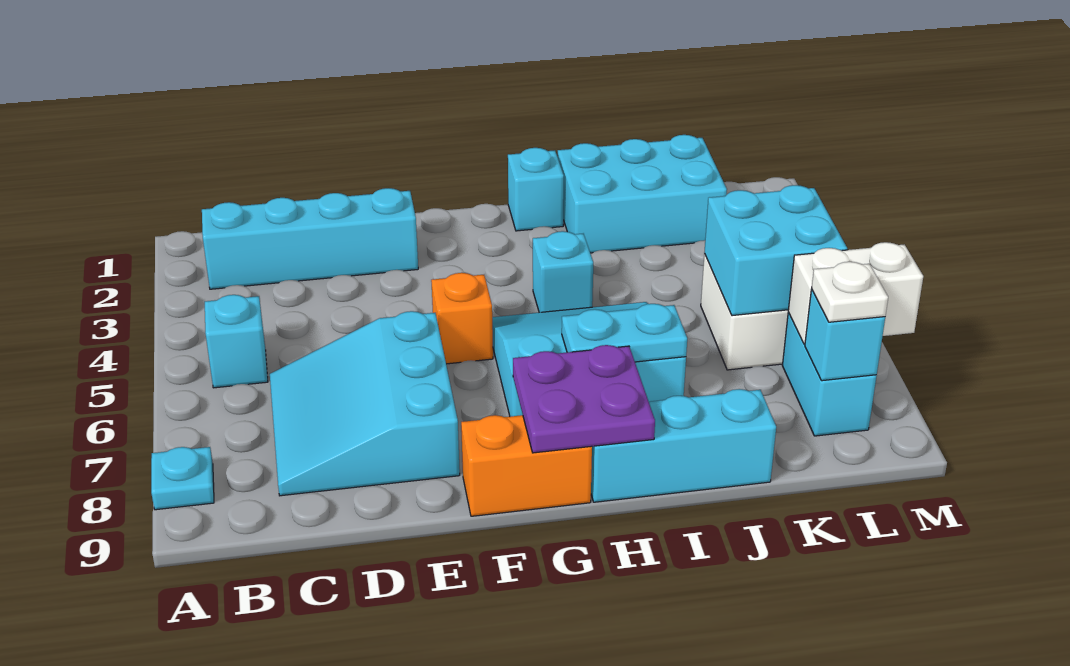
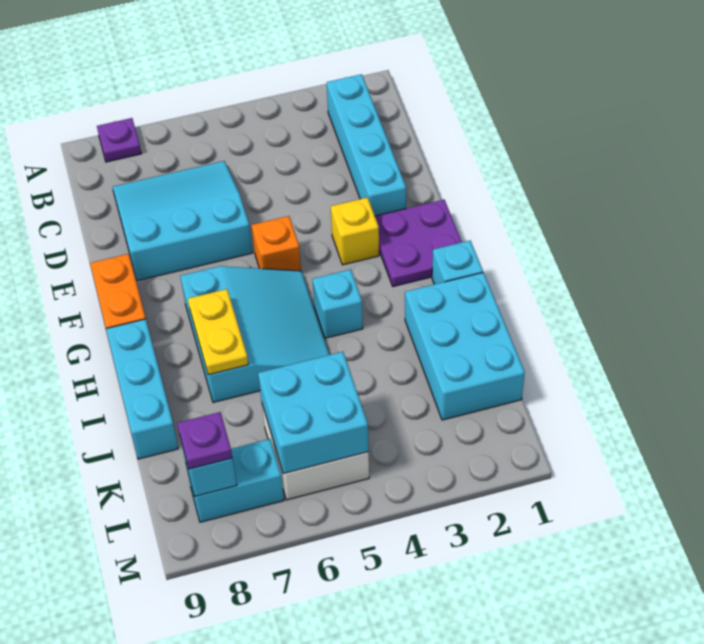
cyan 1x1 plate [151,447,214,510] -> purple 1x1 plate [97,118,141,162]
cyan 1x1 brick [205,295,268,388] -> none
none -> yellow 1x1 brick [331,197,379,265]
purple 2x2 plate [513,345,655,453] -> purple 2x2 plate moved to [375,200,462,287]
cyan 1x2 plate [562,304,687,362] -> yellow 1x2 plate [188,289,248,375]
white 1x2 brick [788,242,923,344] -> none
white 1x1 plate [812,262,888,322] -> purple 1x1 plate [177,412,232,469]

